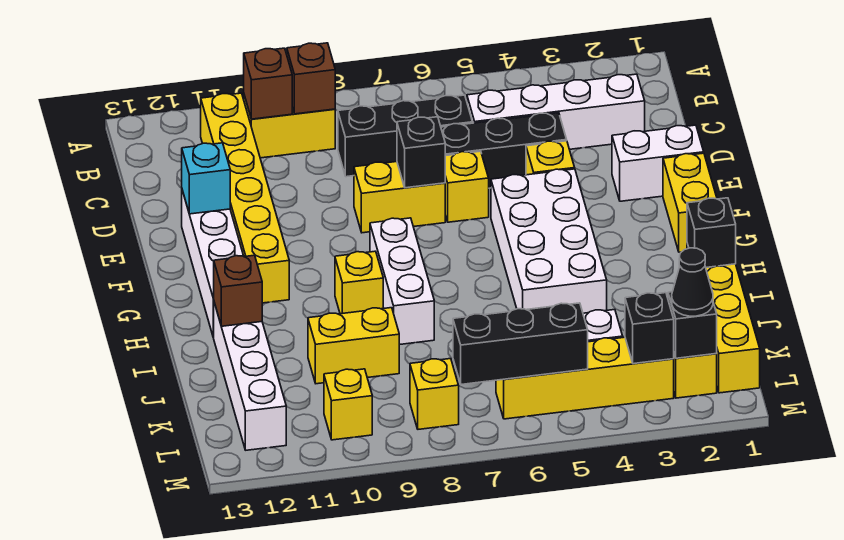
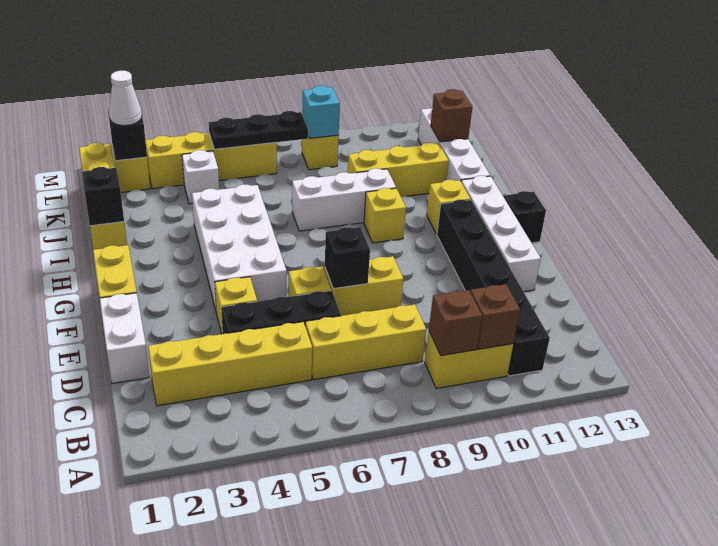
yellow 1x6 brick [201,93,289,303] -> black 1x6 brick [437,200,550,376]
white 1x4 brick [467,74,645,149] -> yellow 1x4 brick [148,322,312,406]
black 1x3 brick [338,95,473,177] -> yellow 1x3 brick [305,305,426,380]
white 1x2 brick [612,125,704,201] -> white 1x2 brick turned to [100,293,150,384]
cyan 1x1 brick [182,143,230,214] -> cyan 1x1 brick moved to [303,86,340,139]
white 1x3 brick [370,218,434,345] -> white 1x3 brick turned to [292,168,396,231]
brown 1x1 brick [213,255,262,326] -> brown 1x1 brick moved to [431,89,472,142]
yellow 1x2 brick [308,308,399,384] -> yellow 1x3 brick [348,143,449,197]
black 1x1 cone [672,248,713,316] -> white 1x1 cone [109,71,142,126]
black 1x1 brick [625,293,674,364] -> black 1x1 brick moved to [504,191,546,243]
black 1x3 brick [453,303,588,384] -> black 1x3 plate [209,111,308,149]
yellow 1x1 brick [324,369,372,440] -> yellow 1x1 brick moved to [427,180,470,234]

